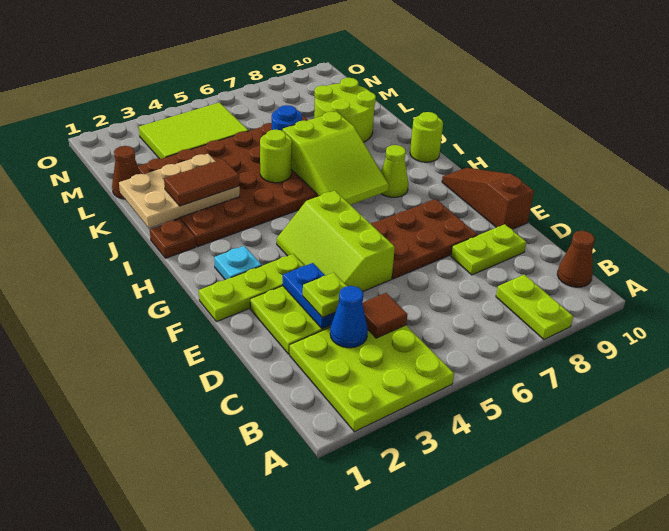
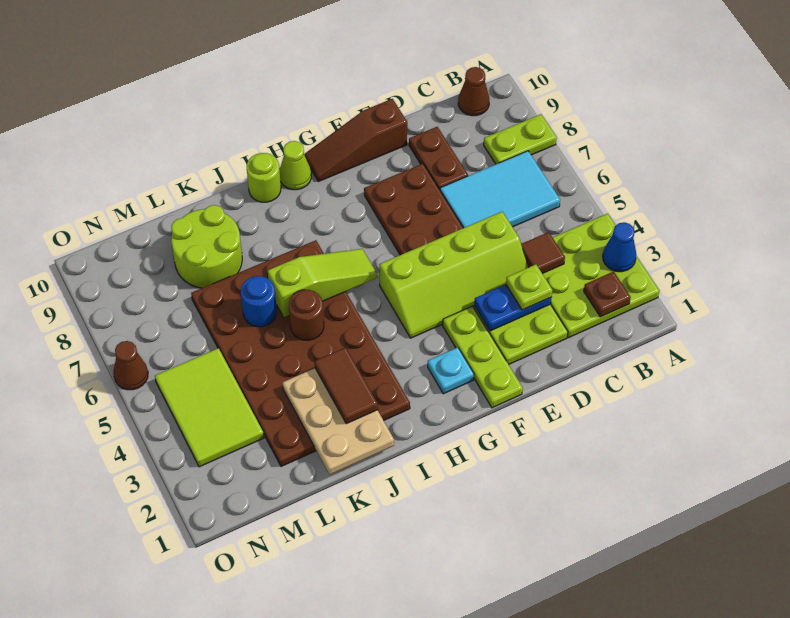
none -> cyan 2x3 tile [440,151,560,228]
blue 1x1 cone [330,286,368,348] -> blue 1x1 cone moved to [603,222,636,272]
lime 1x2 plate [451,224,526,275] -> brown 1x2 plate [409,127,468,190]
lime 2x3 slope [277,191,395,292] -> lime 2x4 slope [380,212,529,338]
lime 2x3 slope [283,112,389,205] -> lime 1x3 slope [268,249,377,318]
lime 1x1 cone [381,145,408,197] -> lime 1x1 cone moved to [280,141,311,190]
brown 1x1 plate [150,219,196,258] -> brown 1x1 plate moved to [584,272,631,317]
lime 1x1 round brick [260,130,292,183] -> brown 1x1 round brick [289,290,324,340]
brown 1x1 cone [112,146,141,199] -> brown 1x1 cone moved to [113,341,148,390]

